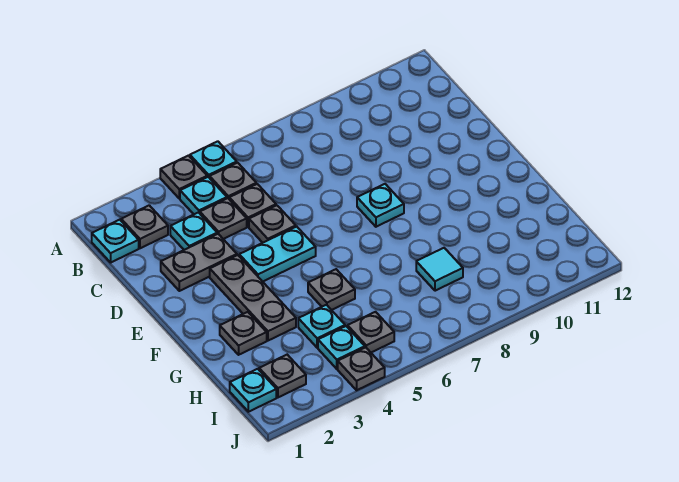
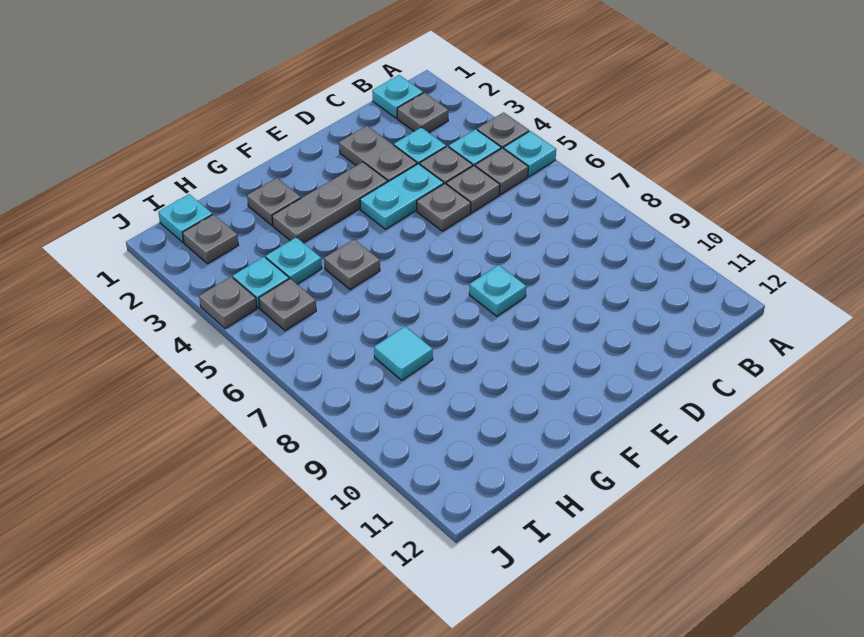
cyan 1x2 plate [239,227,316,282] -> cyan 1x2 plate turned to [360,164,444,229]

